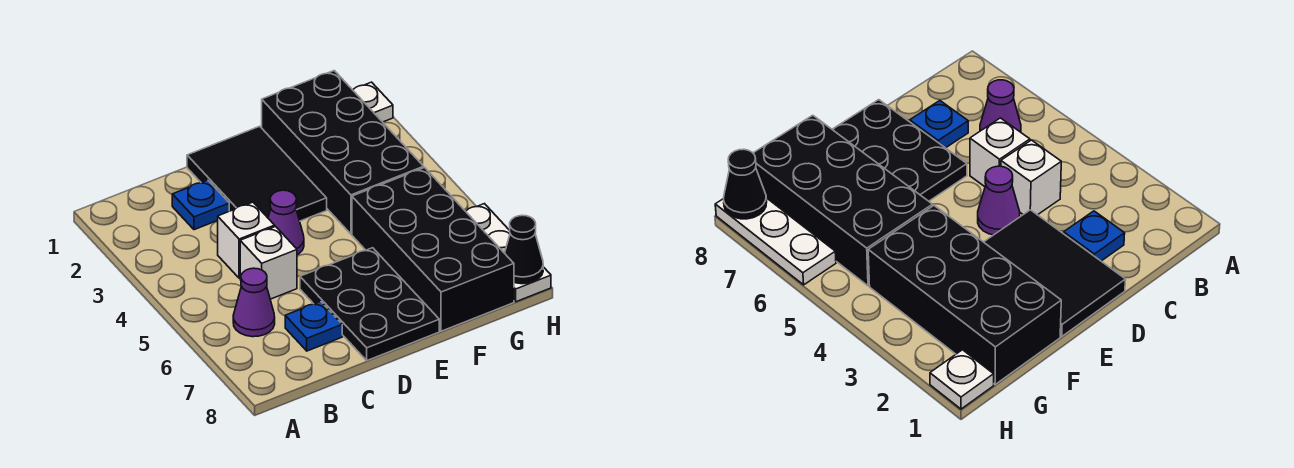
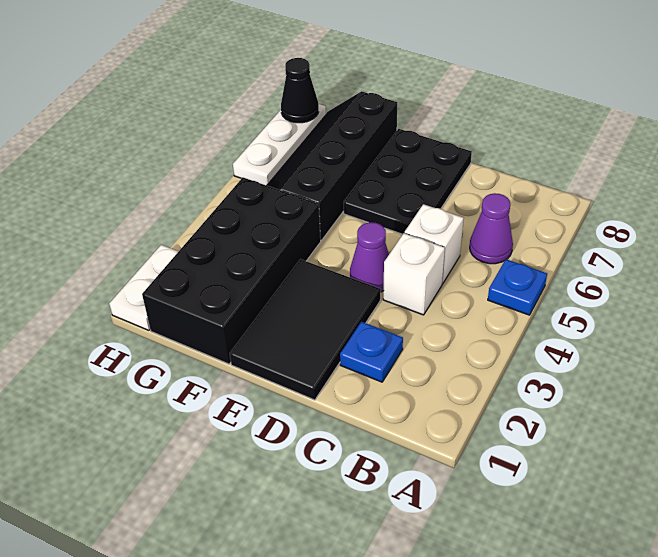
blue 1x1 plate [285,301,342,351] -> blue 1x1 plate moved to [488,259,547,315]
black 2x4 brick [352,168,514,331] -> black 2x4 slope [266,91,397,240]
white 1x1 plate [353,82,393,122] -> white 1x2 plate [109,245,179,330]

